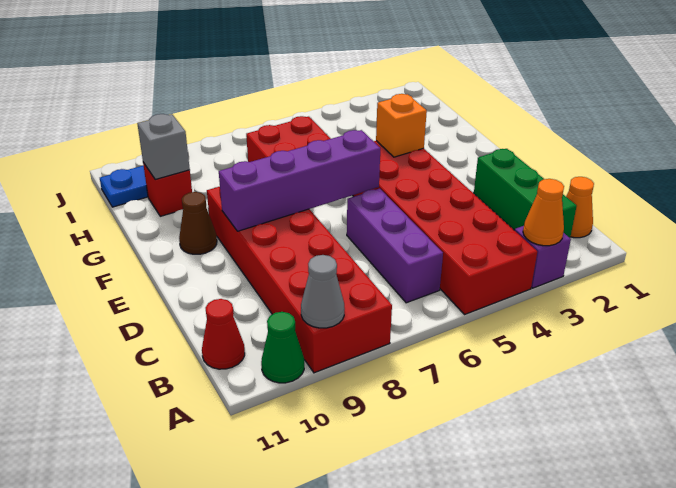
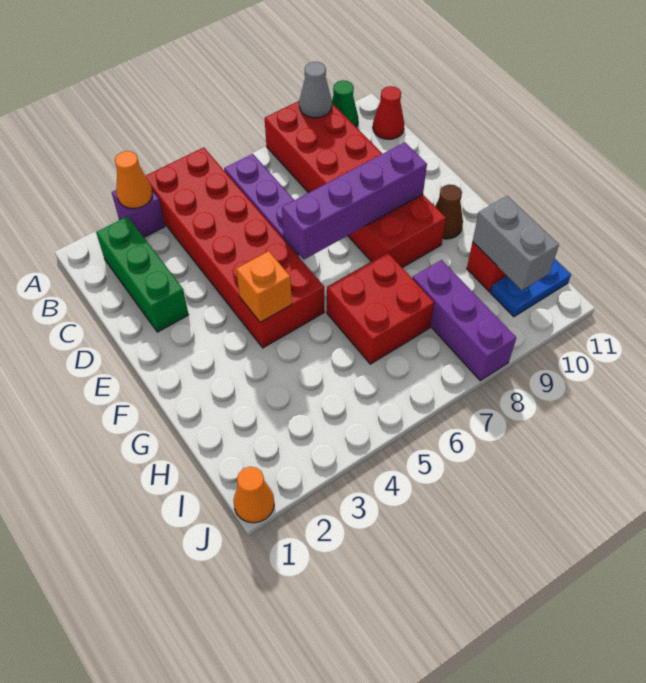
orange 1x1 cone [566,177,594,238] -> orange 1x1 cone moved to [233,467,274,523]
none -> purple 1x3 brick [412,260,516,381]
grey 1x1 brick [137,114,190,180] -> grey 1x2 brick [473,196,559,290]

